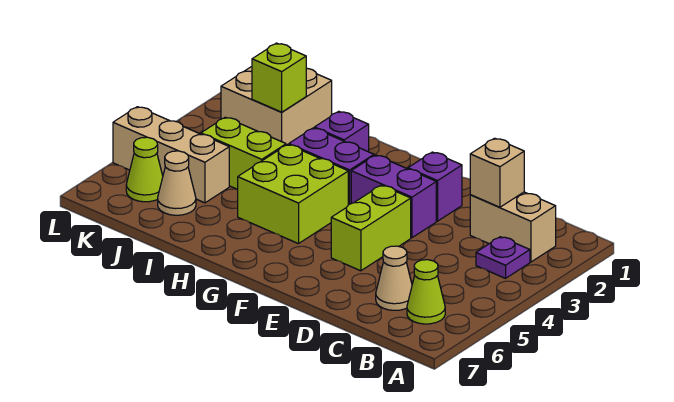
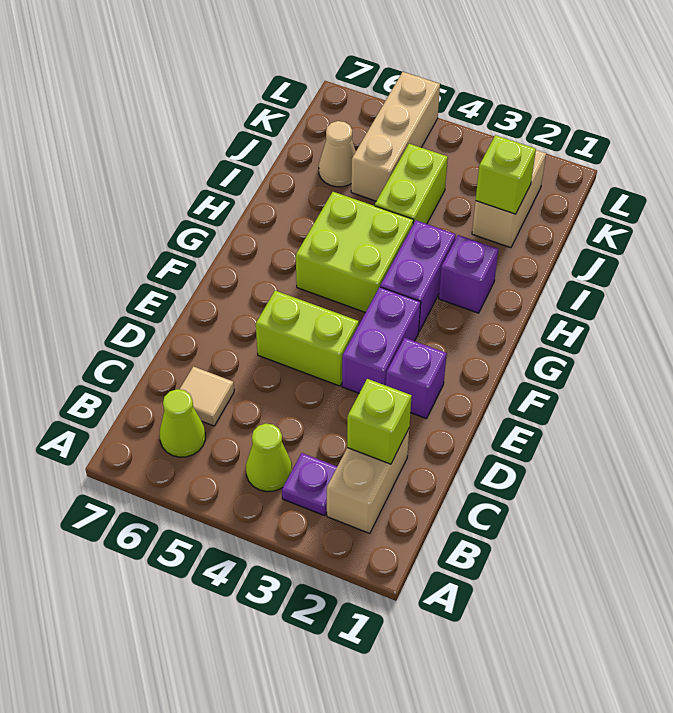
tan 1x1 brick [470,138,524,207] -> lime 1x1 brick [347,379,412,464]
tan 1x1 cone [376,246,412,310] -> tan 1x1 tile [179,366,234,426]
tan 2x2 brick [221,67,332,145] -> tan 1x2 brick [472,150,546,248]
lime 1x1 cone [126,137,163,202] -> lime 1x1 cone moved to [246,423,292,492]

